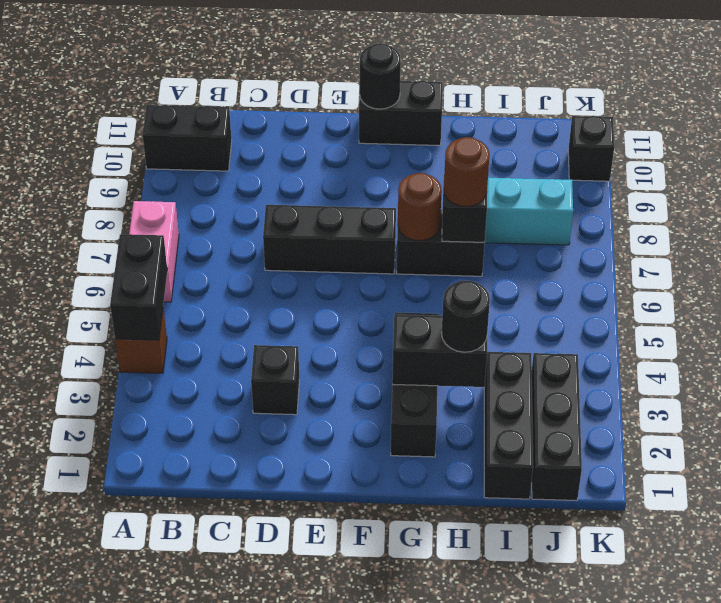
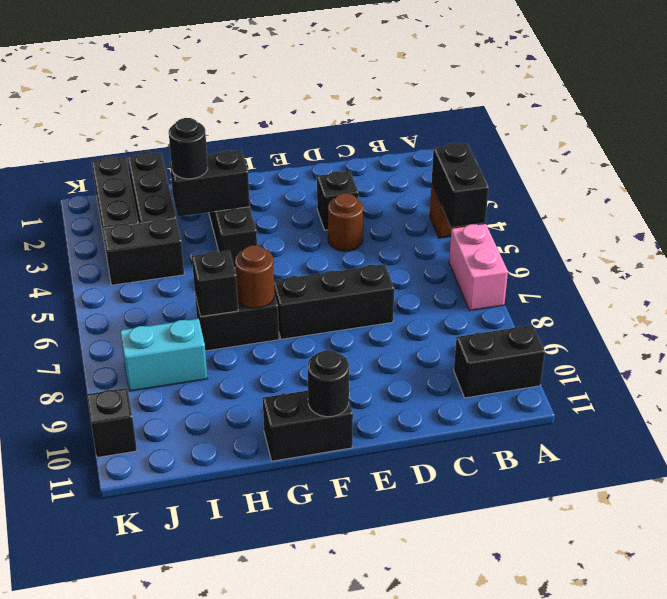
brown 1x1 round brick [444,137,490,207] -> brown 1x1 round brick moved to [328,193,363,251]
none -> black 1x2 brick [103,218,184,285]

